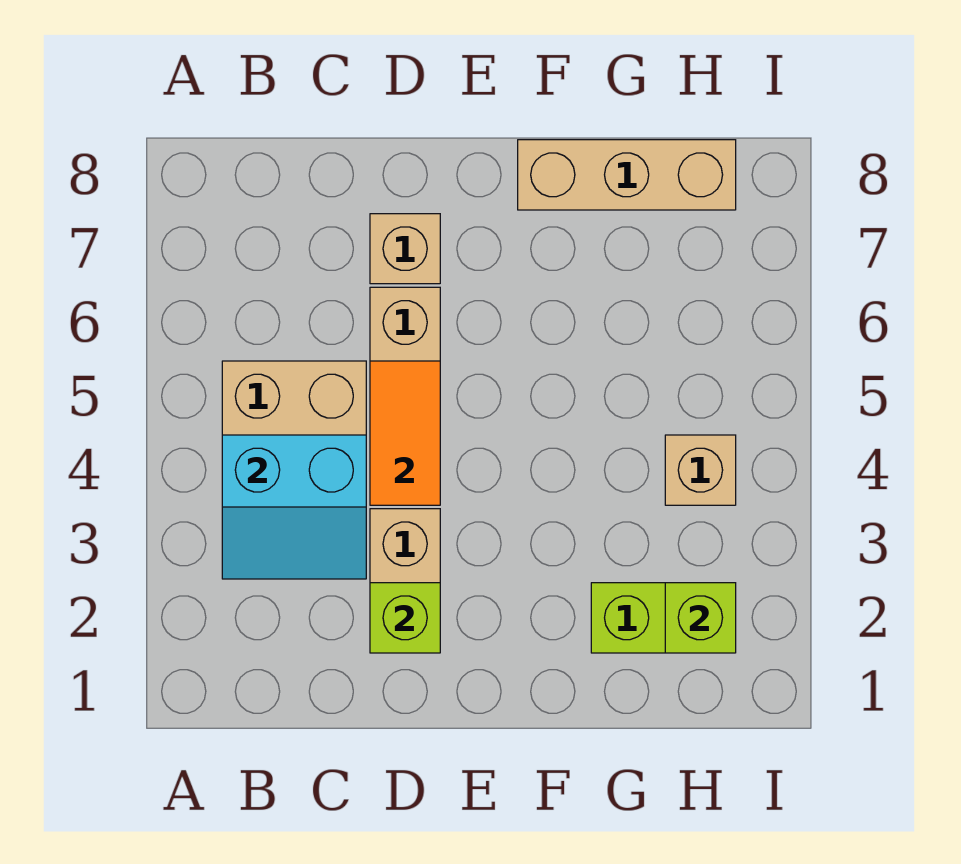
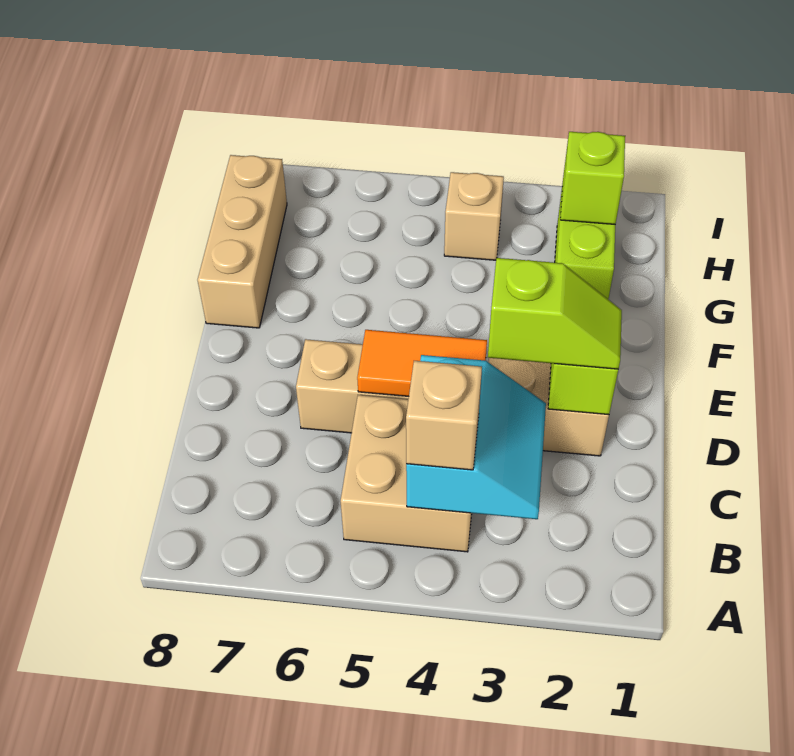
none -> lime 1x2 slope [488,258,622,369]
tan 1x1 brick [370,214,440,284] -> tan 1x1 brick moved to [406,361,482,470]

